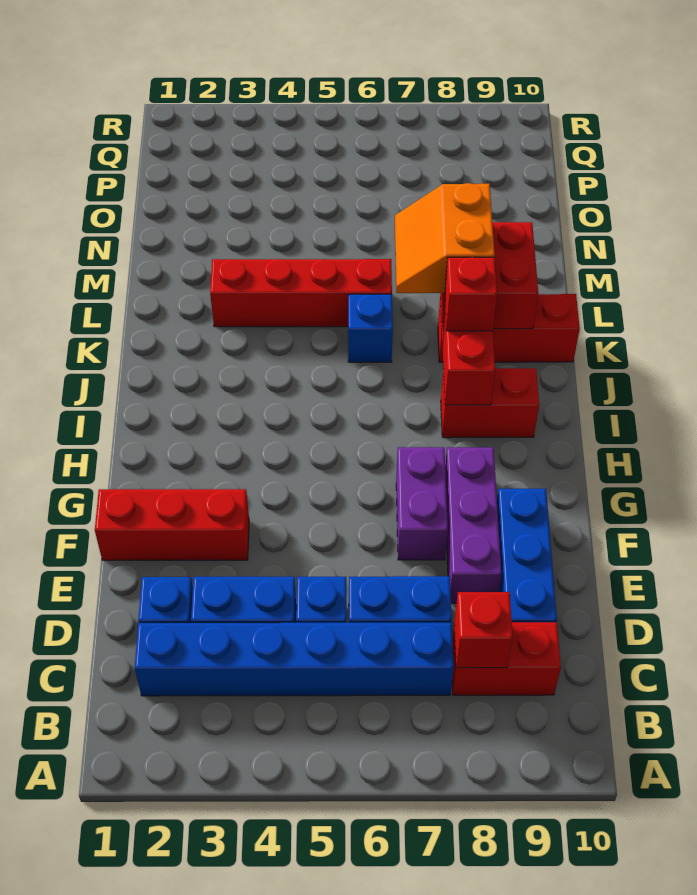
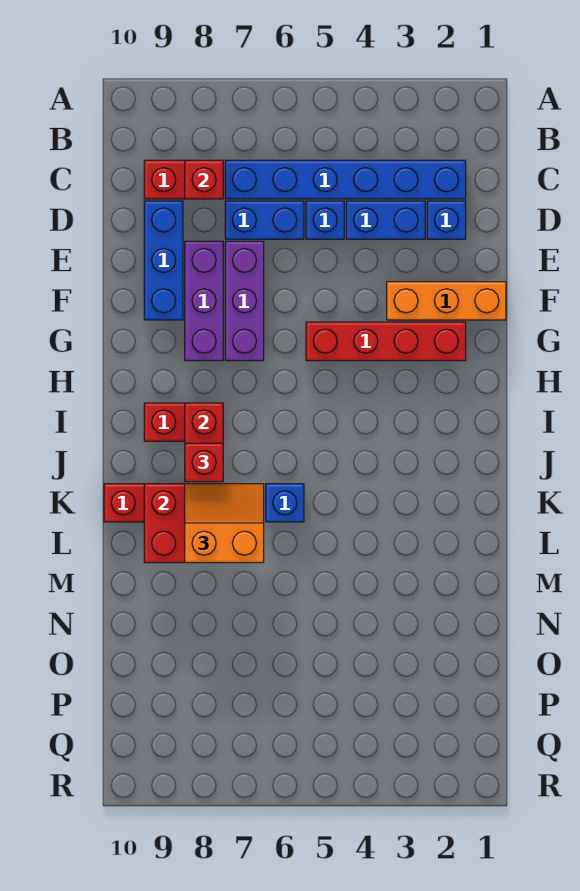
red 1x3 brick [95,489,249,560] -> orange 1x3 brick [387,282,506,320]
purple 1x2 brick [396,447,448,560] -> purple 1x3 brick [225,241,264,361]
orange 2x2 slope [395,183,495,293] -> orange 2x2 slope turned to [185,484,264,563]
red 1x4 brick [210,259,392,327] -> red 1x4 brick moved to [306,322,466,361]

